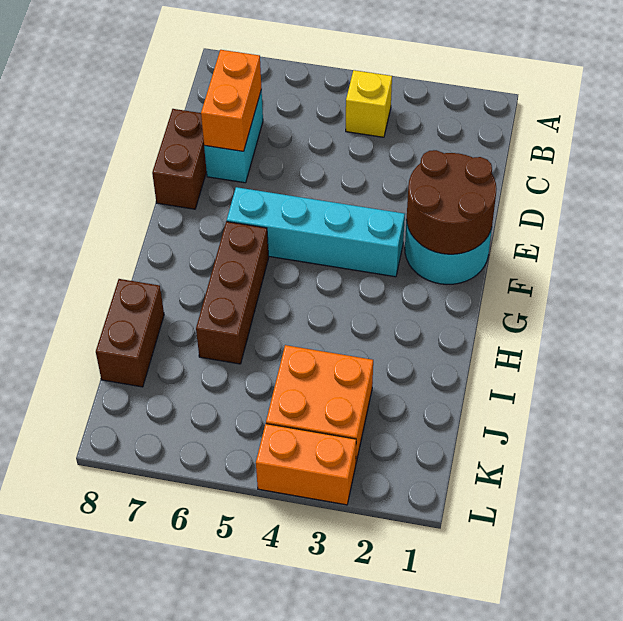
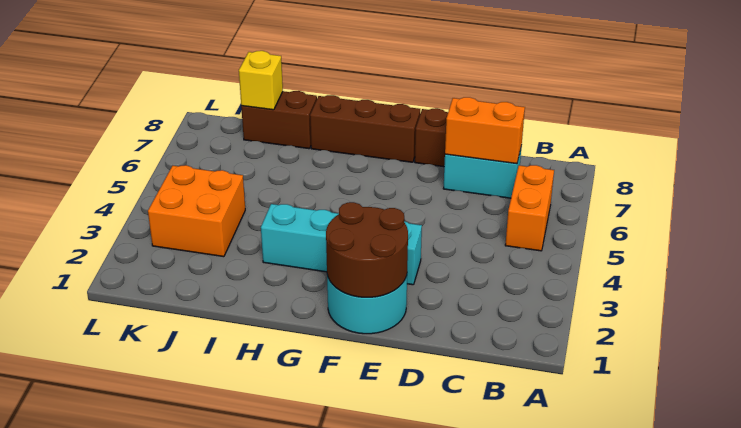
yellow 1x1 brick [346,70,392,137] -> yellow 1x1 brick moved to [239,51,283,110]
cyan 1x4 brick [227,187,405,277] -> cyan 1x4 brick turned to [261,204,422,285]
brown 1x3 brick [196,222,269,364] -> brown 1x3 brick moved to [310,95,420,162]
orange 1x2 brick [256,424,356,505] -> orange 1x2 brick moved to [505,165,554,251]

